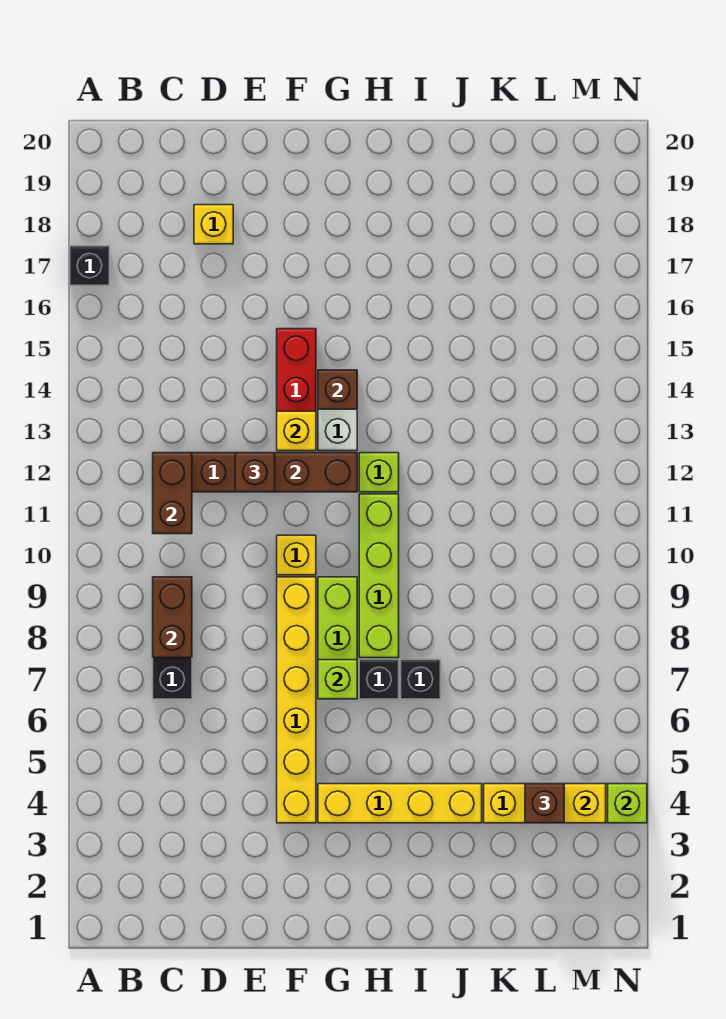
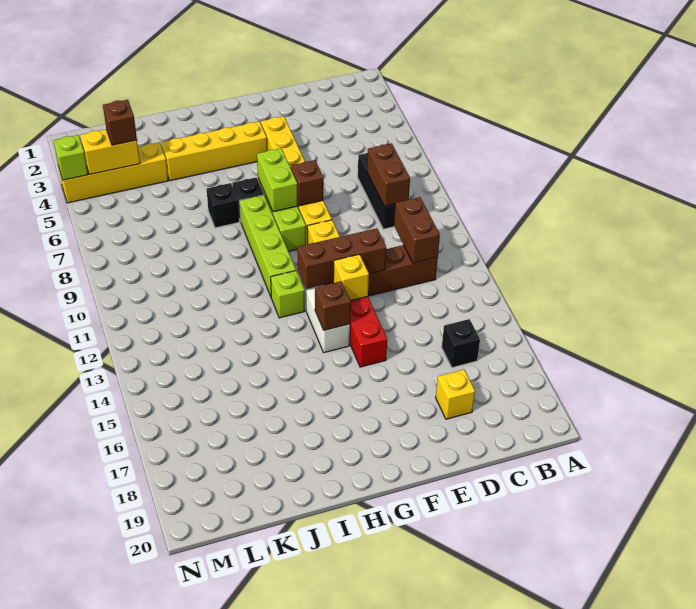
black 1x1 brick [70,246,109,285] -> black 1x1 brick moved to [442,319,480,368]
brown 1x1 brick [235,453,275,492] -> brown 1x1 brick moved to [291,160,323,206]
lime 1x1 brick [318,660,357,699] -> lime 1x2 brick [257,148,298,212]

